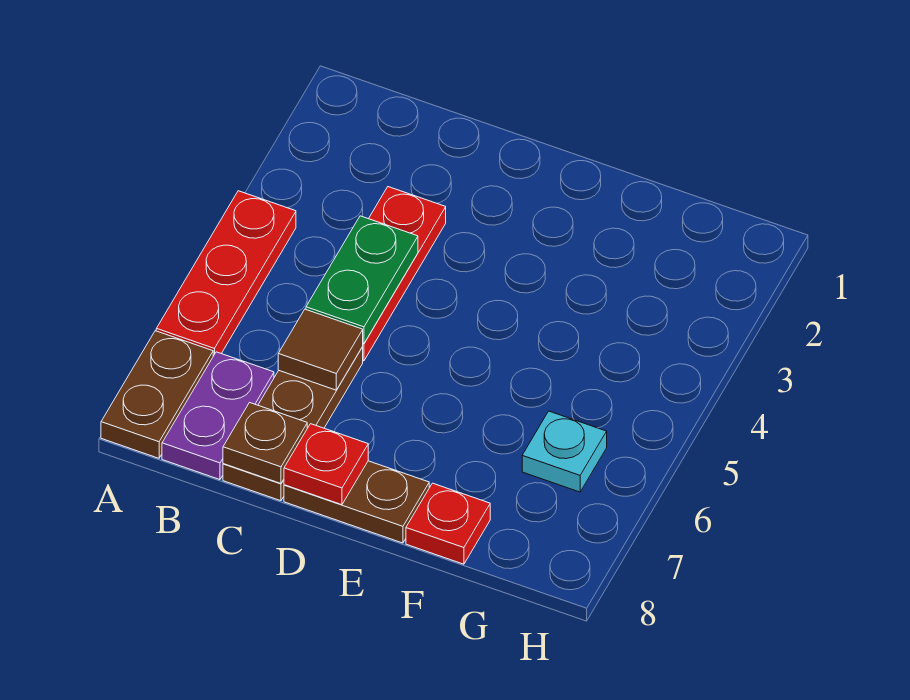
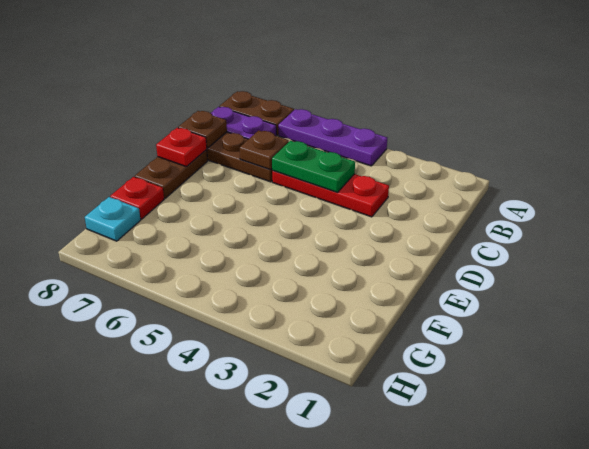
red 1x3 plate [156,191,296,356] -> purple 1x3 plate [278,109,387,166]
brown 1x1 tile [278,309,363,390] -> brown 1x1 plate [240,130,289,170]
cyan 1x1 plate [522,411,607,492] -> cyan 1x1 plate moved to [85,197,141,241]

